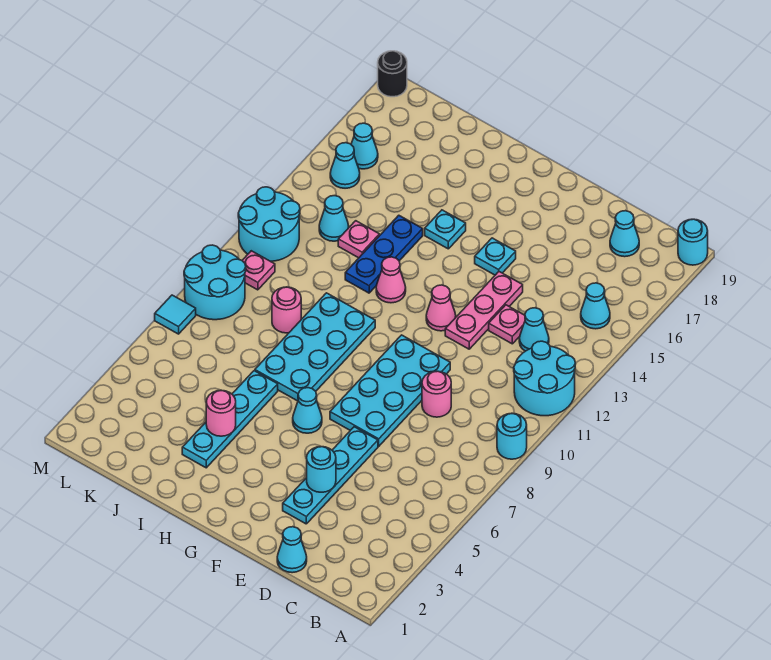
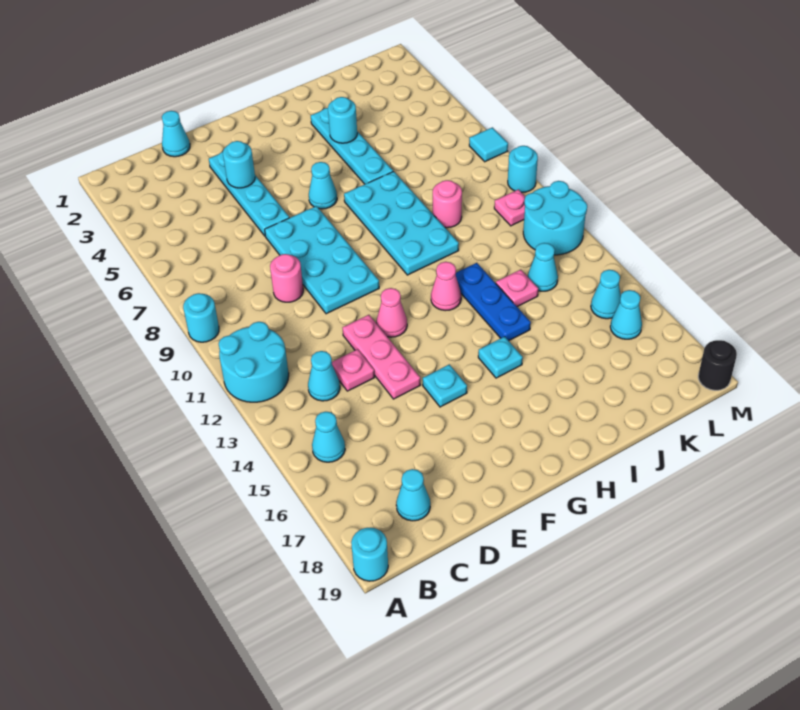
pink 1x1 round brick [206,390,236,436] -> cyan 1x1 round brick [328,97,357,143]
cyan 2x2 round brick [184,245,246,320] -> cyan 1x1 round brick [508,146,538,193]

